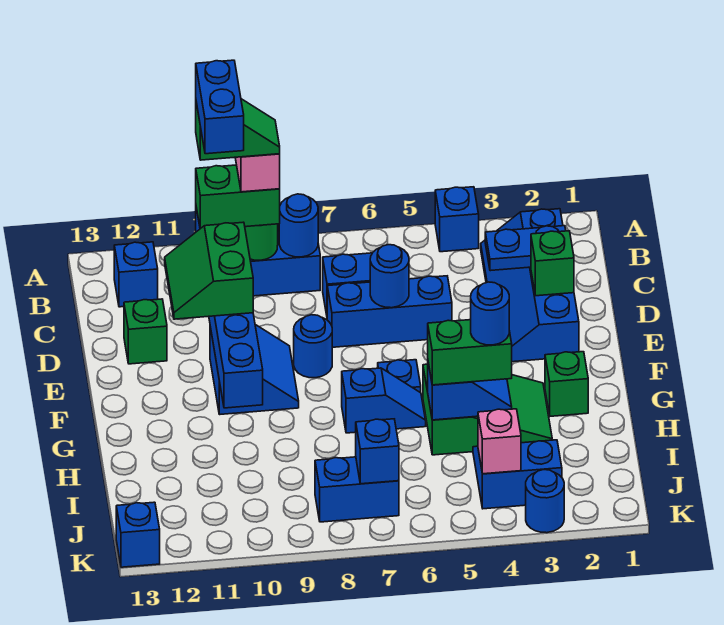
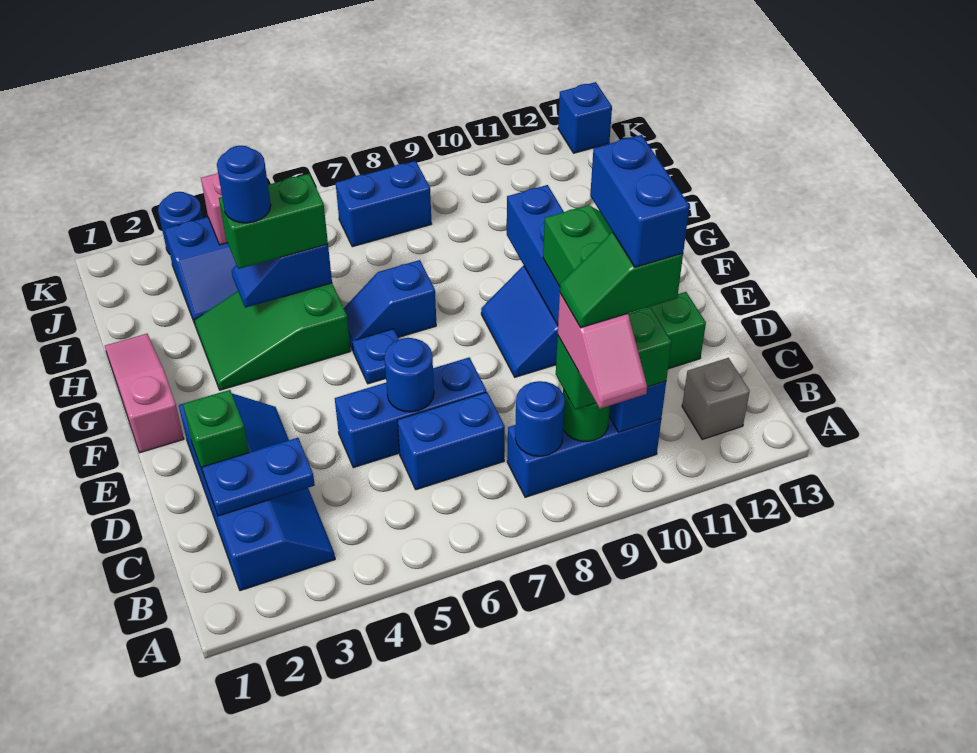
blue 1x1 brick [435,187,479,252] -> none
blue 1x1 brick [114,242,158,307] -> grey 1x1 brick [682,358,750,439]
blue 1x1 round brick [294,315,332,378] -> none
none -> pink 1x3 slope [105,334,184,453]
green 1x1 brick [545,352,588,416] -> none
blue 1x1 brick [356,419,399,484] -> none

